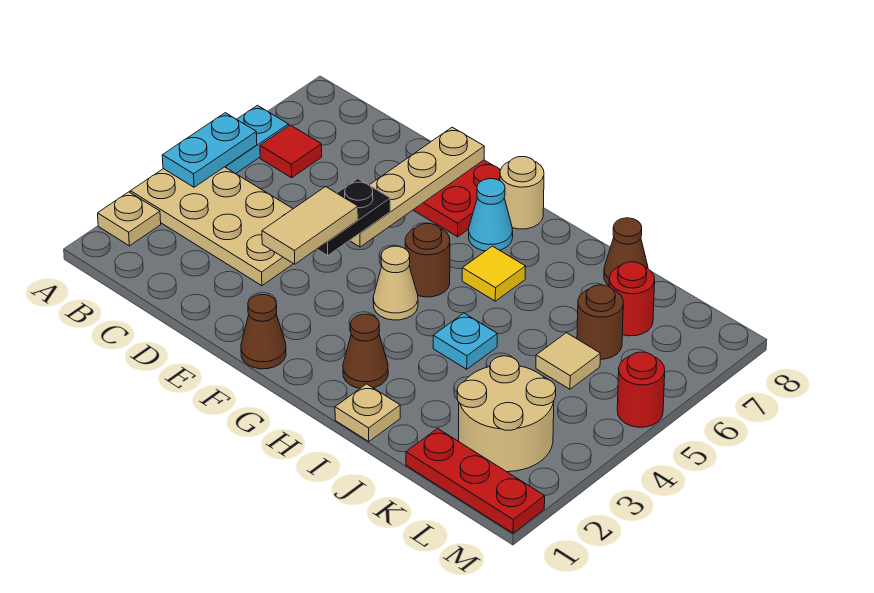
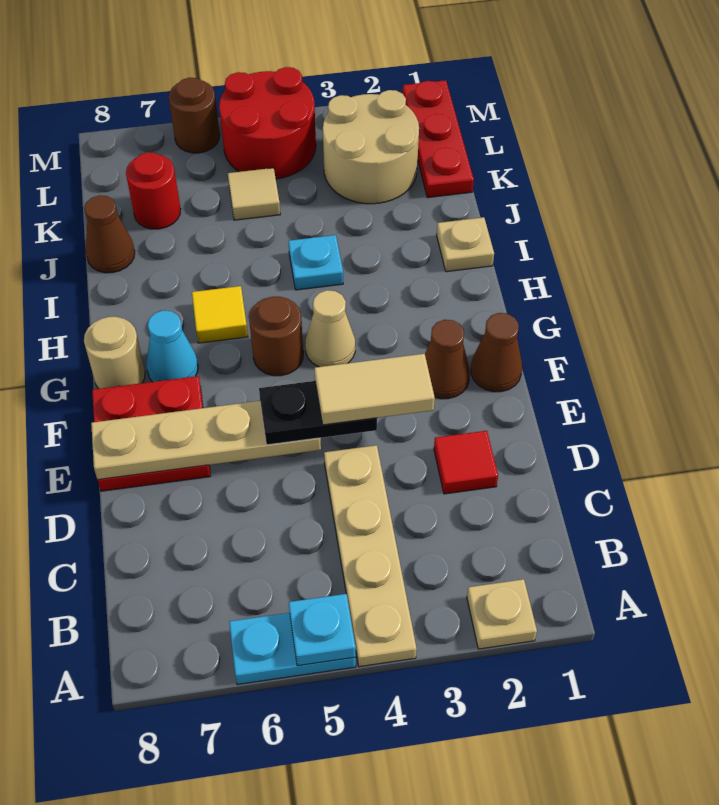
tan 2x4 plate [130,167,293,286] -> tan 1x4 plate [324,445,417,667]
cyan 1x2 plate [162,113,257,187] -> cyan 1x1 plate [289,594,356,666]
red 1x1 tile [260,125,322,178] -> red 1x1 tile moved to [434,431,498,494]
brown 1x1 cone [343,314,388,388] -> brown 1x1 cone moved to [425,320,470,399]
brown 1x1 round brick [577,285,623,359] -> brown 1x1 round brick moved to [169,78,220,153]
red 1x1 round brick [617,352,665,427] -> red 2x2 round brick [219,67,316,179]

